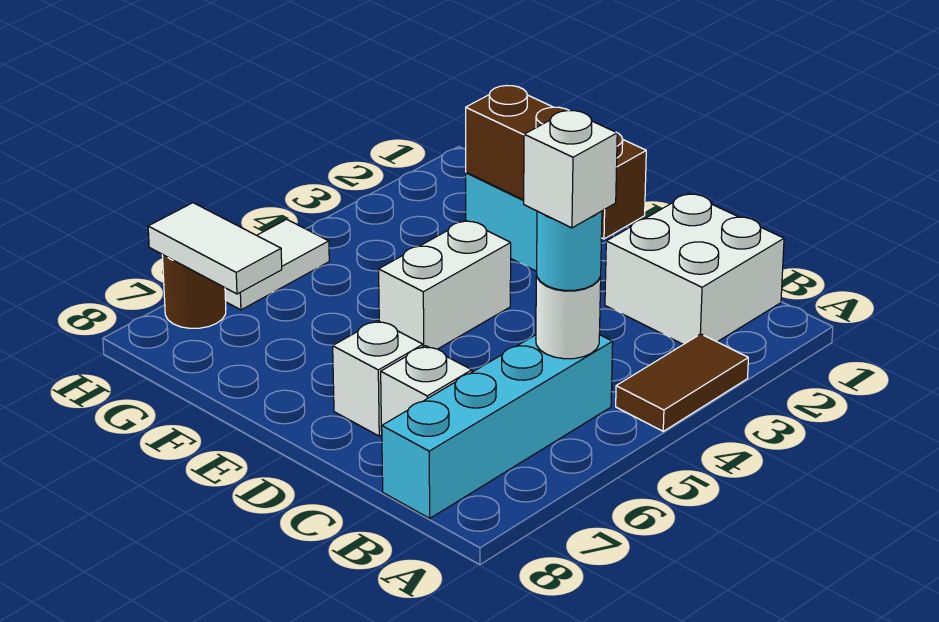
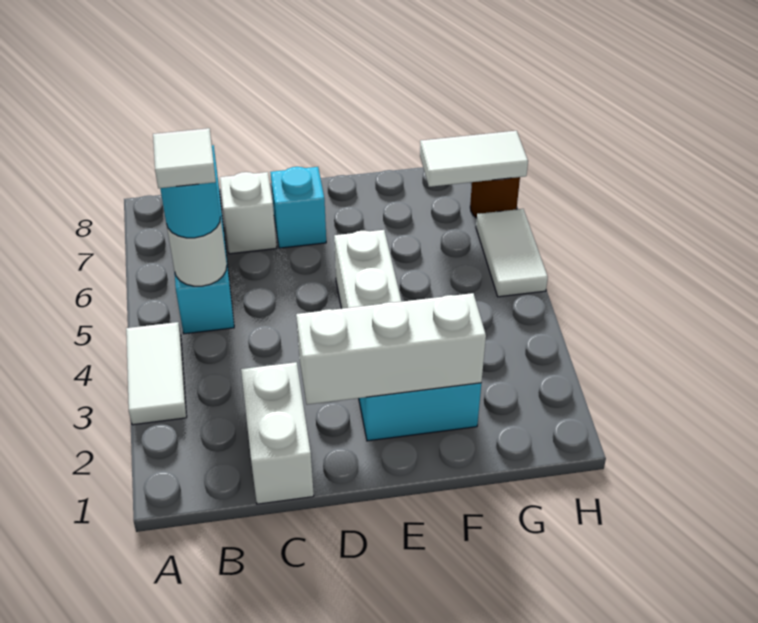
brown 1x2 tile [616,334,748,431] -> white 1x2 tile [126,322,187,425]
white 2x2 brick [605,194,784,344] -> white 1x2 brick [241,362,314,504]
white 1x1 brick [524,110,617,228] -> white 1x1 tile [153,128,216,188]
brown 1x3 brick [466,86,646,239] -> white 1x3 brick [296,293,486,405]
white 1x1 brick [333,320,423,436] -> cyan 1x1 brick [270,167,326,248]

